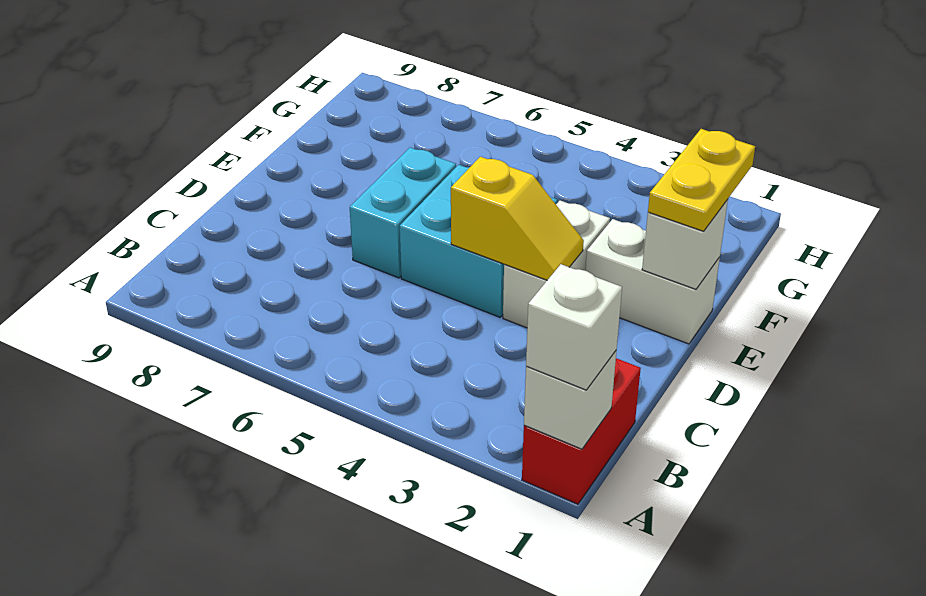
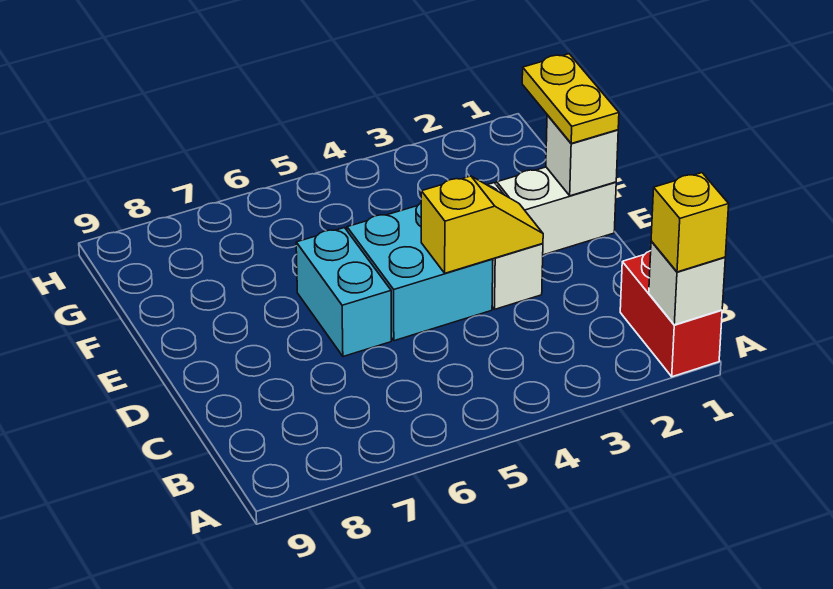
white 1x1 brick [526,264,622,390] -> yellow 1x1 brick [651,173,729,272]

